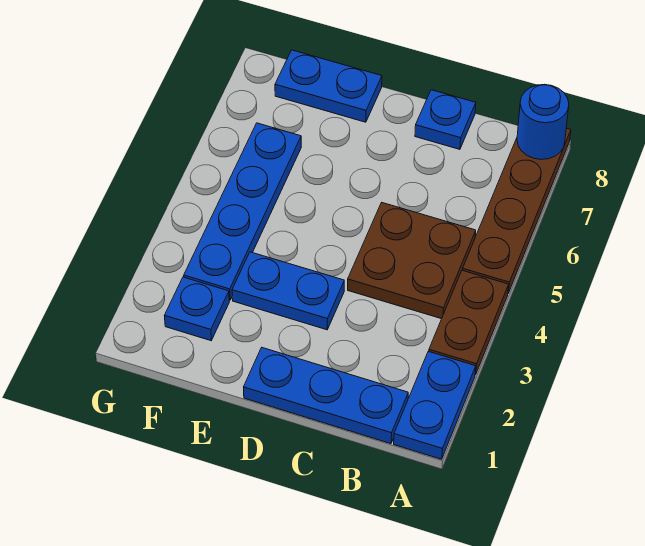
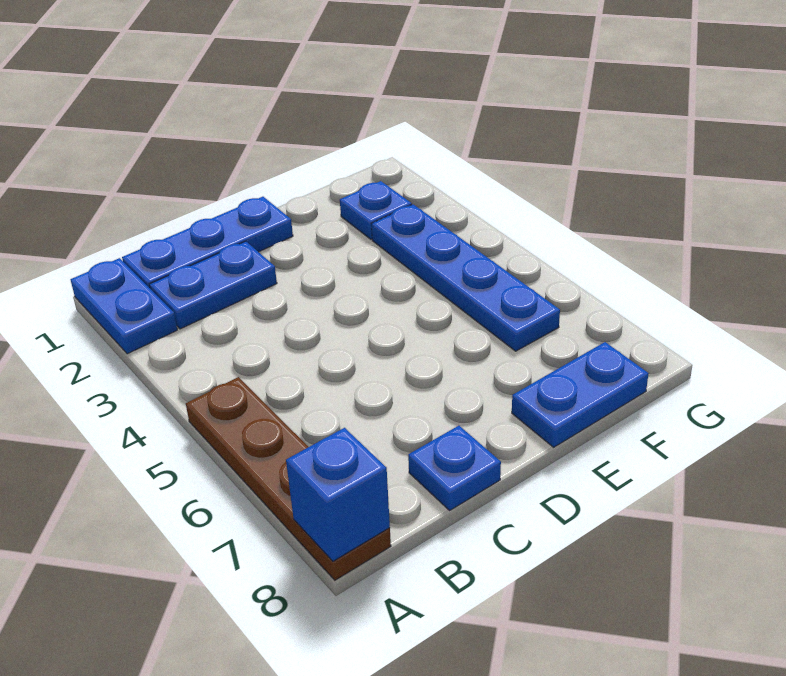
brown 1x2 plate [429,270,509,375] -> none
blue 1x1 round brick [517,84,569,159] -> blue 1x1 brick [286,428,390,561]
brown 2x2 plate [348,203,476,319] -> none
blue 1x2 plate [232,252,344,330] -> blue 1x2 plate moved to [149,241,277,329]

